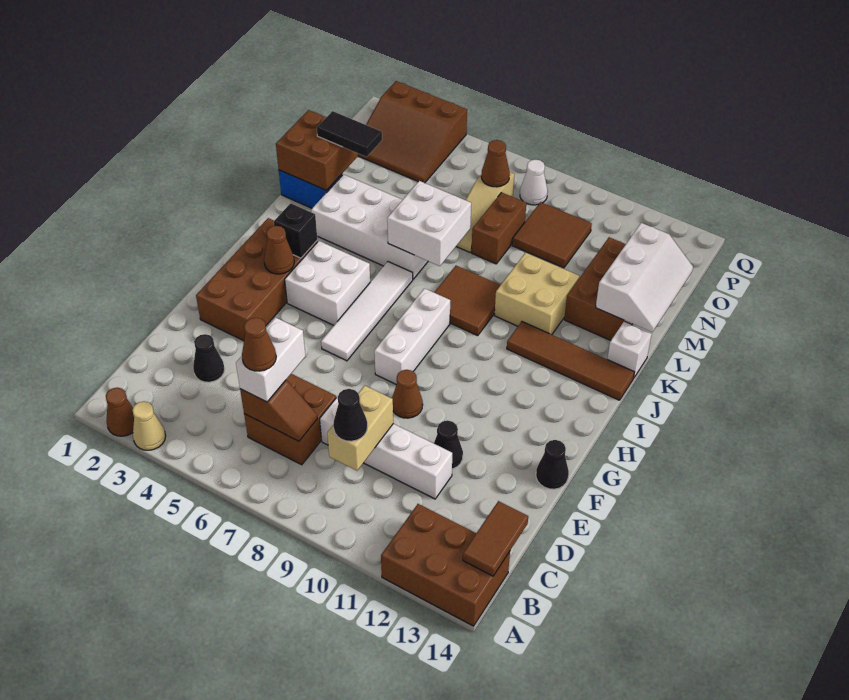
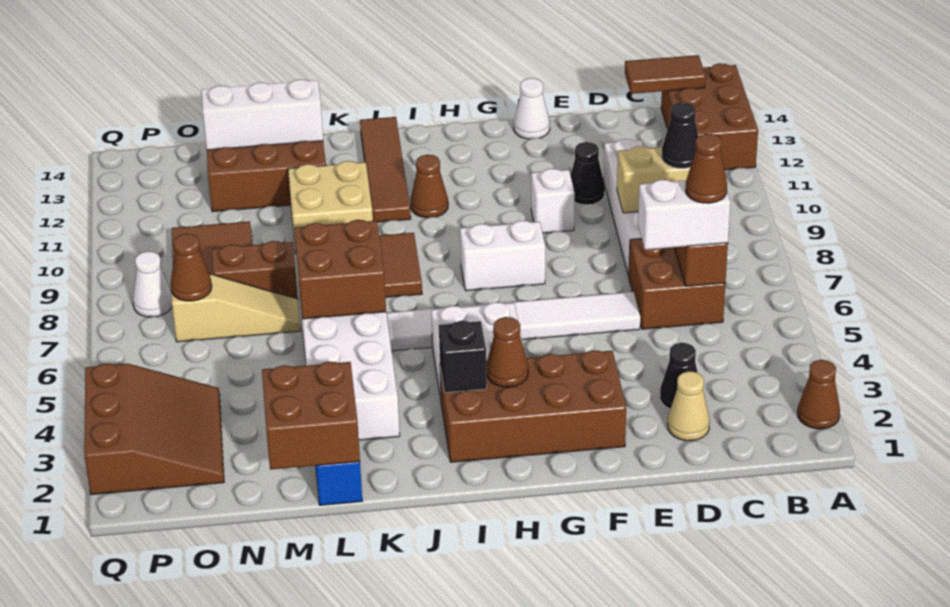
tan 1x1 cone [132,401,166,450] -> tan 1x1 cone moved to [668,371,710,441]
brown 1x1 cone [392,370,423,418] -> brown 1x1 cone moved to [411,155,448,218]
black 1x1 cone [536,440,569,489] -> white 1x1 cone [514,78,550,139]
white 1x4 tile [321,262,413,361] -> white 1x6 tile [386,292,640,351]
white 1x3 brick [374,288,450,385] -> white 1x2 brick [460,221,545,291]
white 2x2 brick [387,181,471,266] -> brown 2x2 brick [294,220,386,319]
white 1x1 brick [607,322,652,377] -> white 1x1 brick moved to [531,169,575,233]
black 1x2 tile [317,111,382,157] -> none

